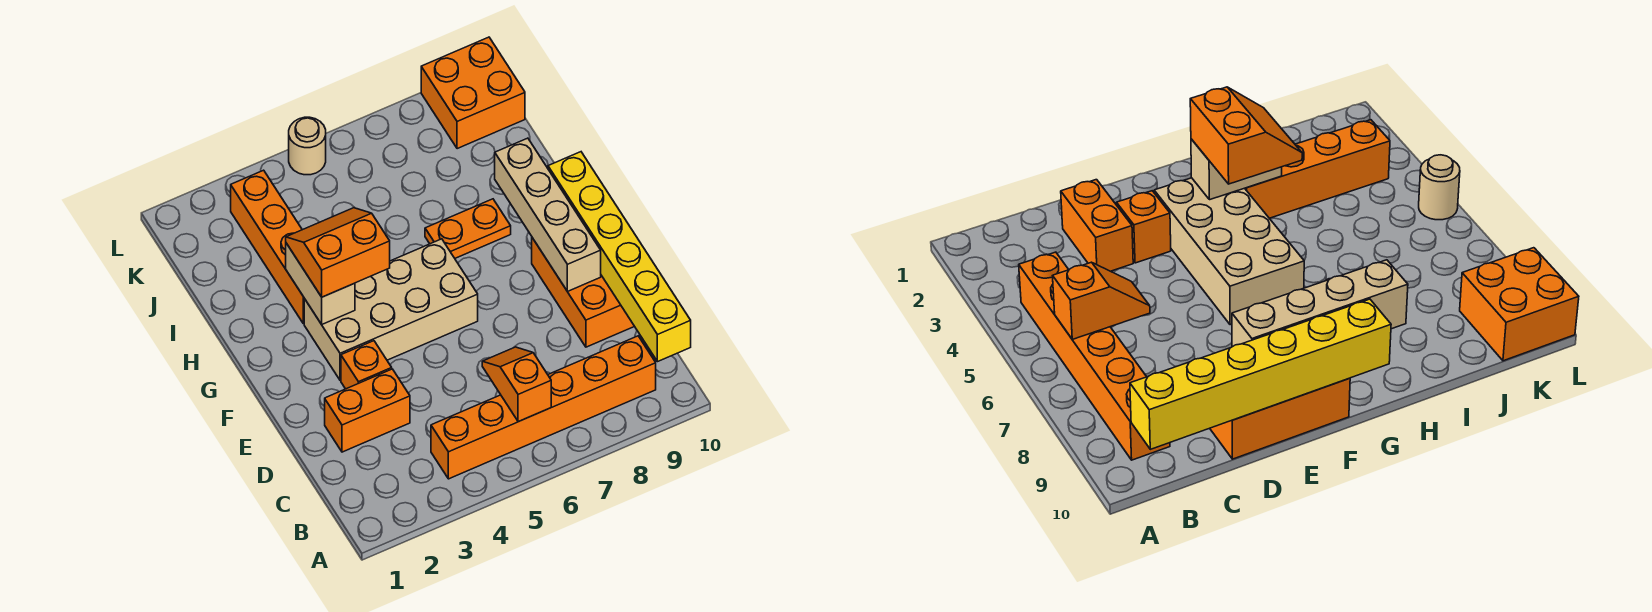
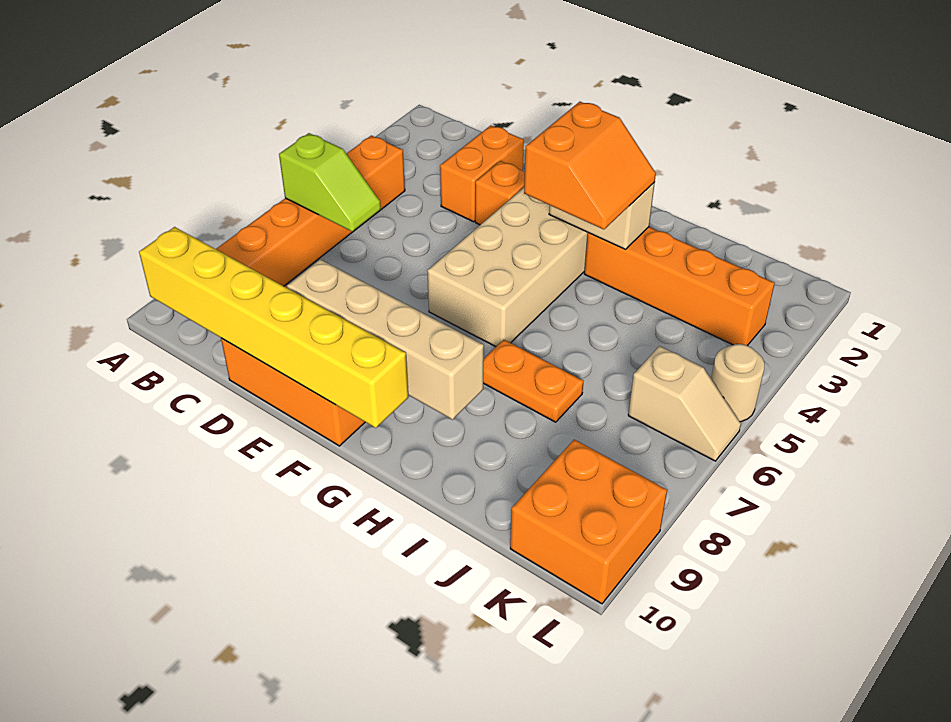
orange 1x2 slope [482,347,551,422] -> lime 1x2 slope [279,133,381,231]
orange 1x2 plate [425,199,511,258] -> orange 1x2 plate turned to [483,340,583,422]
none -> tan 1x2 slope [628,346,741,461]

